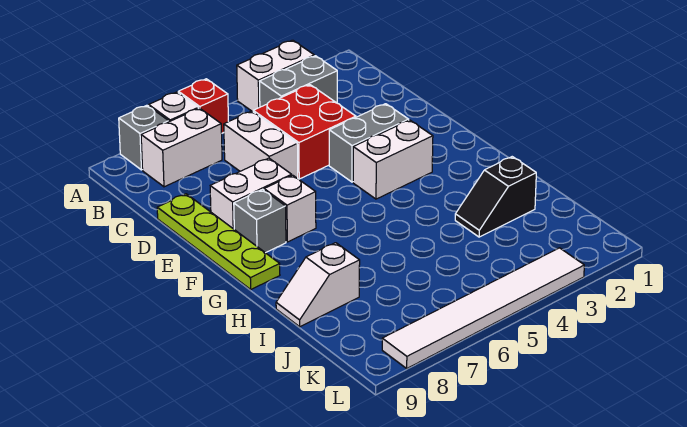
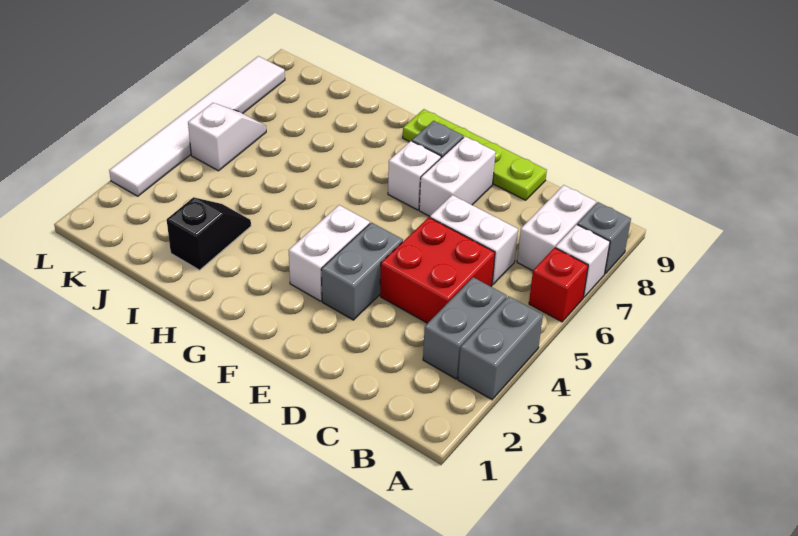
white 1x2 brick [237,40,314,111] -> grey 1x2 brick [458,296,543,399]
white 1x2 slope [276,243,360,327] -> white 1x2 slope moved to [188,103,266,171]

